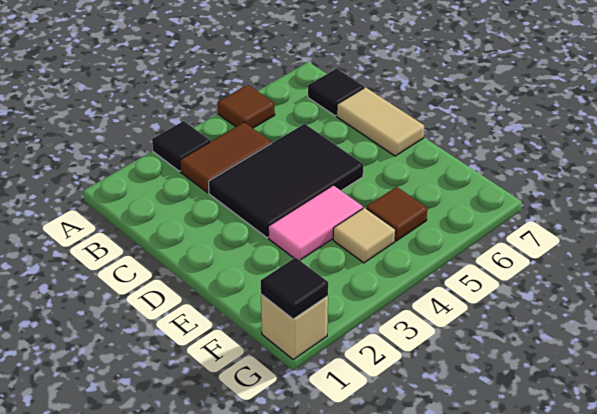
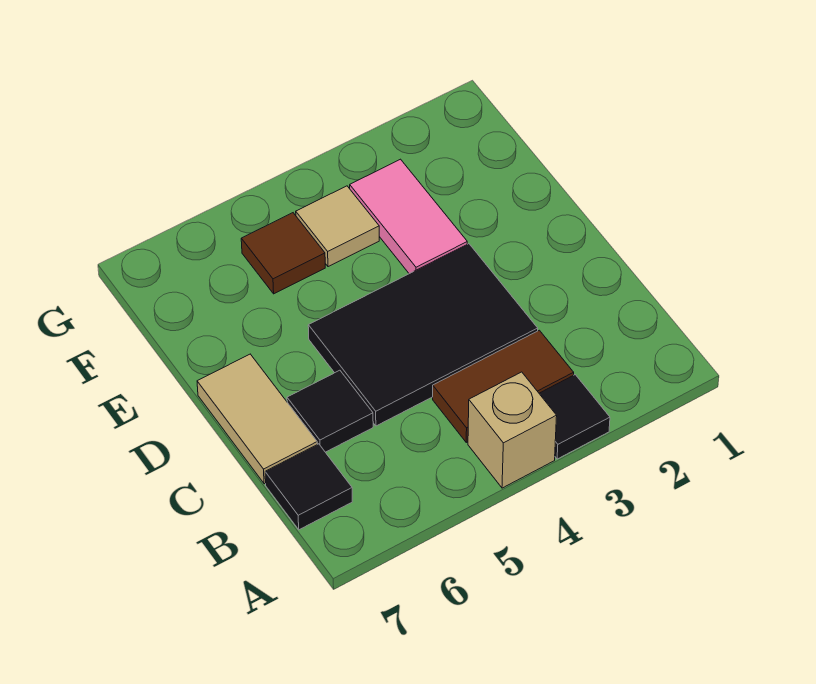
brown 1x1 tile [218,85,275,128] -> none
pink 1x2 tile [268,185,363,260] -> pink 1x2 tile turned to [350,159,467,274]
tan 1x1 brick [261,294,328,360] -> tan 1x1 brick moved to [468,372,557,488]
black 1x1 tile [261,257,328,319] -> black 1x1 tile moved to [287,370,373,452]

